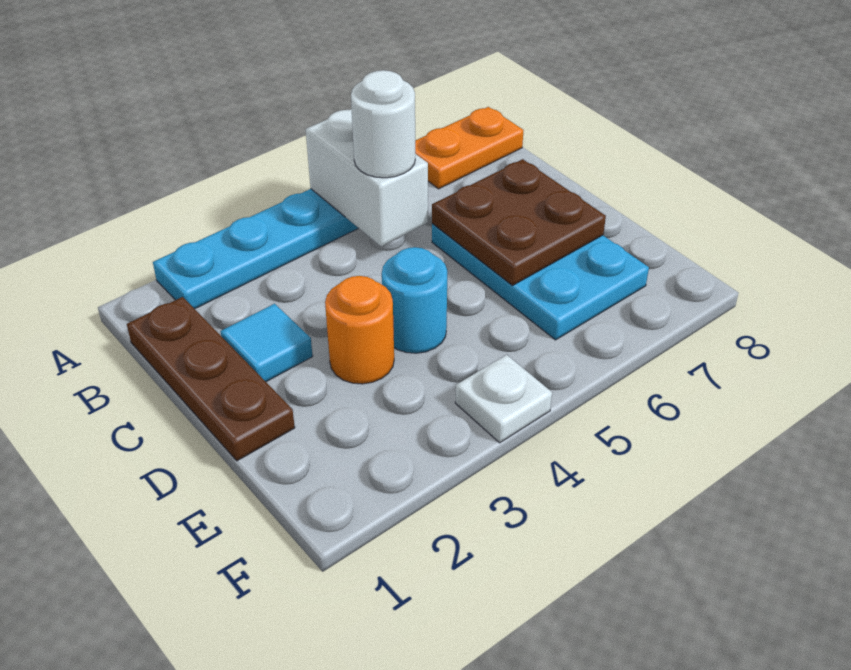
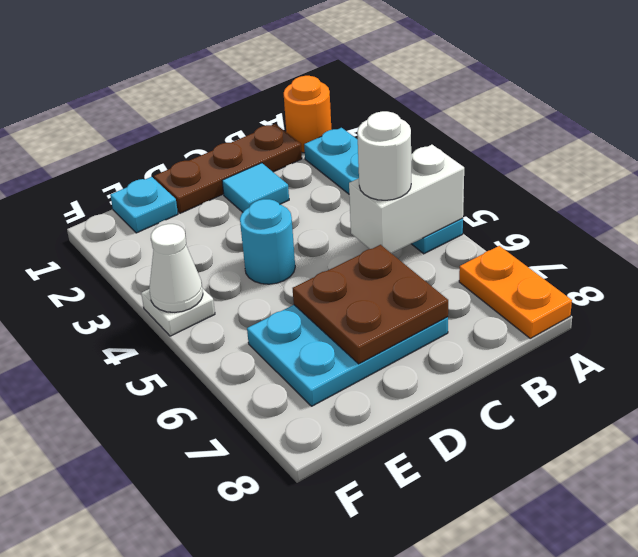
orange 1x1 round brick [325,276,394,384] -> orange 1x1 round brick moved to [284,76,331,153]
none -> cyan 1x1 plate [110,177,178,233]
none -> white 1x1 cone [149,224,203,312]

